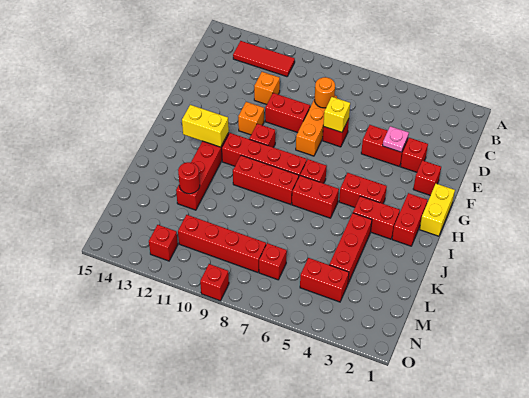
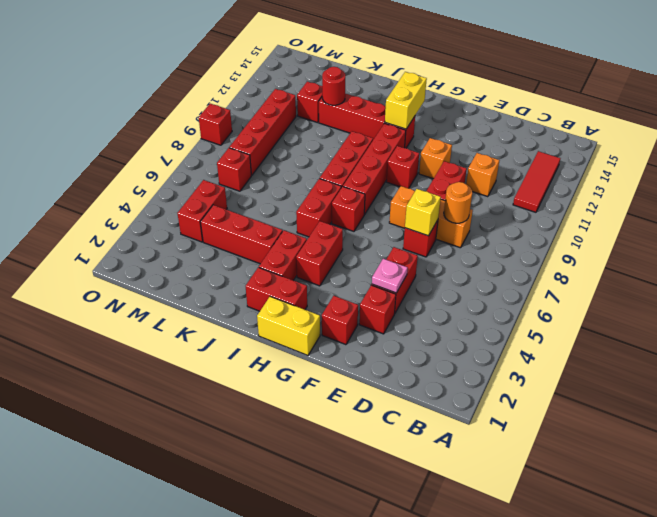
red 1x1 brick [149,225,178,261] -> red 1x1 brick moved to [297,82,322,123]

